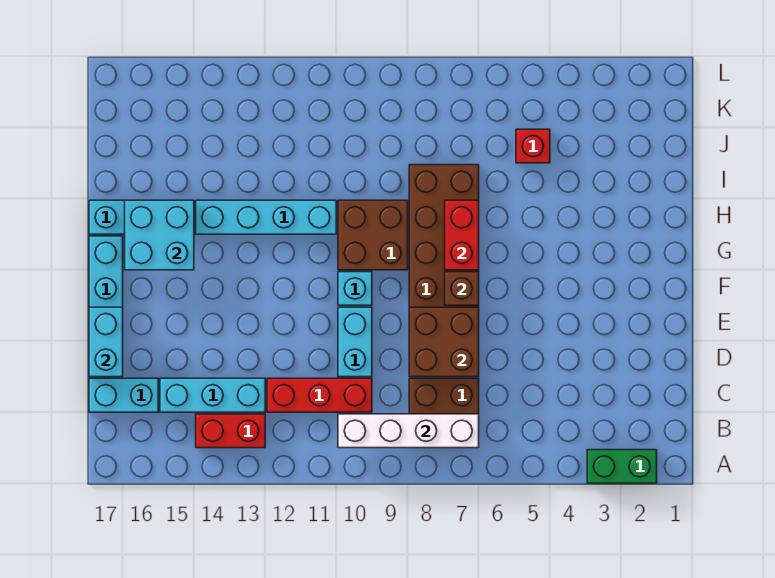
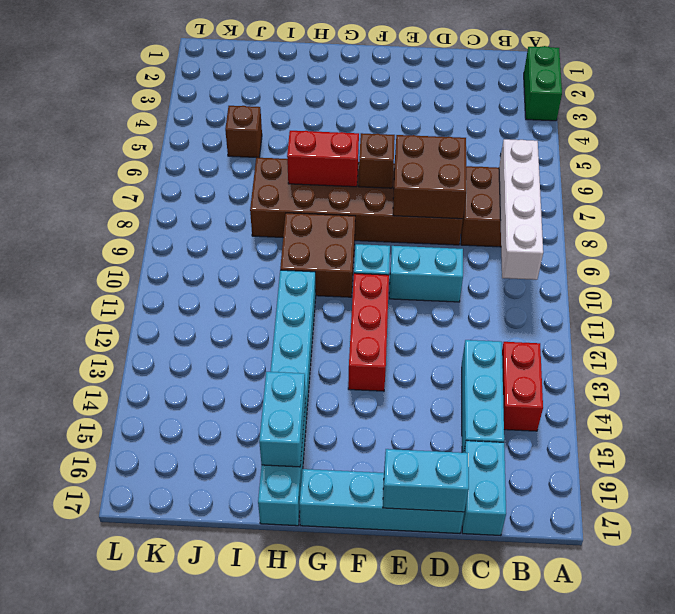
red 1x3 brick [267,378,372,412] -> red 1x3 brick moved to [348,273,389,391]
cyan 2x2 brick [125,200,194,270] -> cyan 1x2 brick [259,372,306,467]
red 1x1 brick [516,129,550,163] -> brown 1x1 brick [225,106,262,158]

